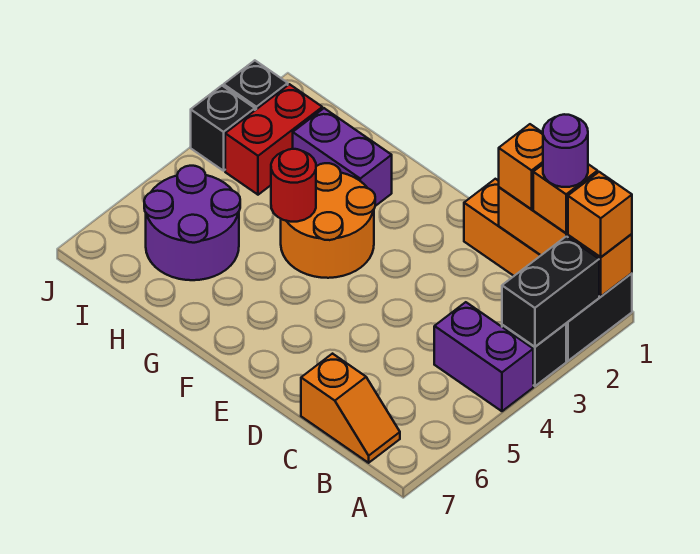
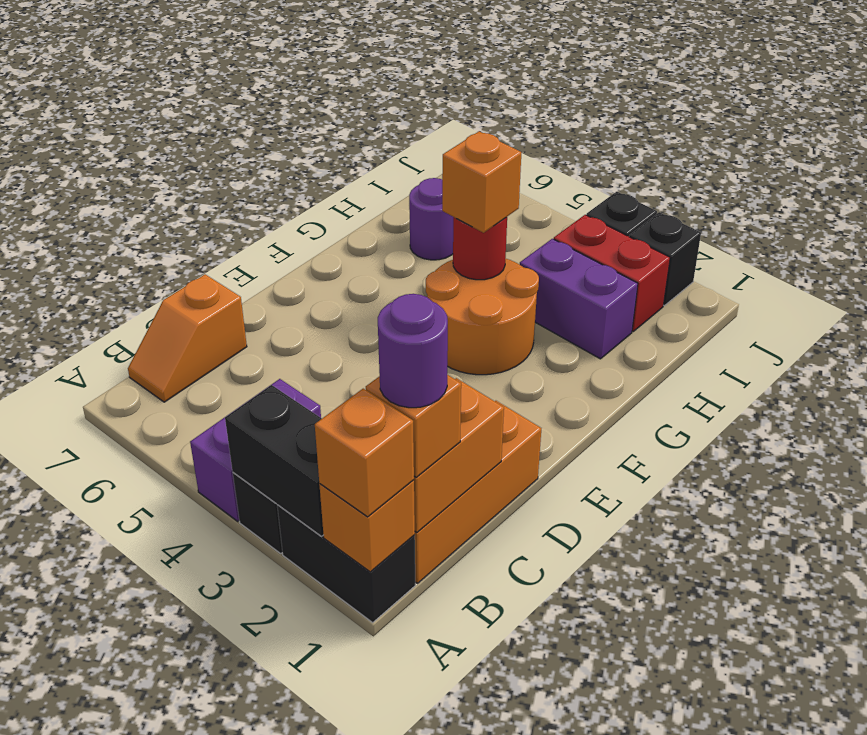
orange 1x1 brick [499,124,543,209] -> orange 1x1 brick moved to [442,131,521,233]
purple 1x2 brick [293,108,392,206] -> purple 1x2 brick turned to [520,239,638,359]
purple 2x2 round brick [144,166,240,280] -> purple 1x1 round brick [409,178,453,260]

